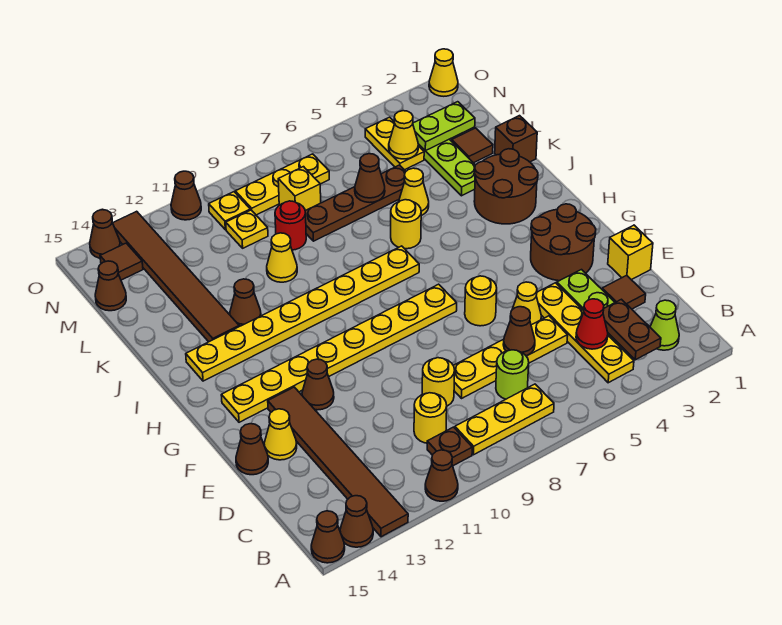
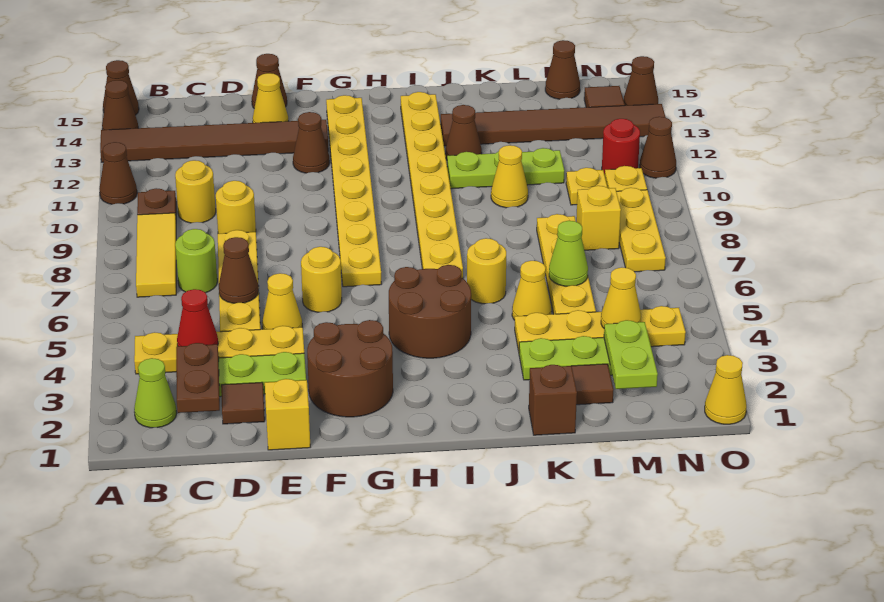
brown 1x2 plate [603,299,661,360] -> brown 1x2 plate turned to [176,343,220,413]
yellow 1x3 plate [455,384,554,455] -> yellow 1x3 tile [136,213,176,297]
brown 2x2 round brick [474,149,538,224] -> brown 2x2 round brick moved to [389,265,471,358]
none -> lime 1x3 plate [447,148,564,189]
brown 1x4 plate [305,165,406,241] -> yellow 1x4 plate [537,214,596,314]
brown 1x1 cone [355,154,385,203] -> lime 1x1 cone [549,221,588,286]
red 1x1 round brick [275,201,306,250] -> red 1x1 round brick moved to [602,119,640,175]
yellow 1x2 plate [365,117,424,170] -> yellow 1x4 plate [515,306,686,351]

